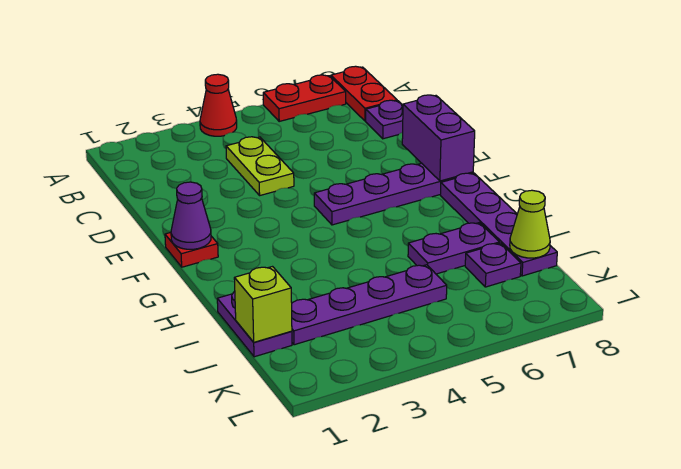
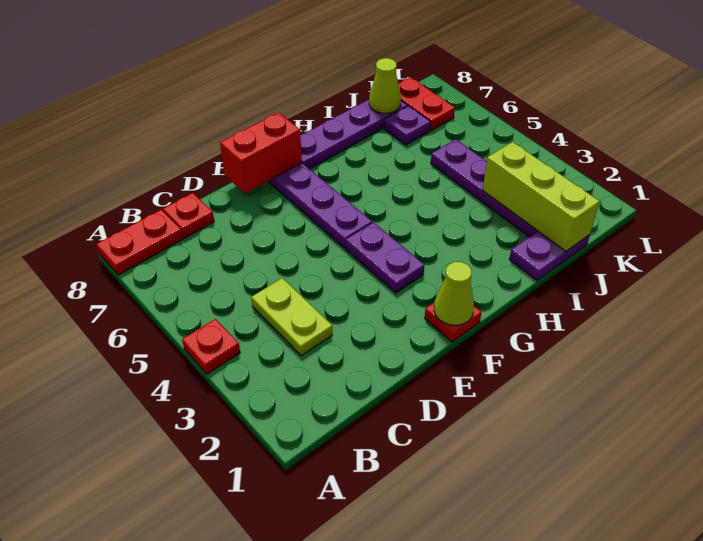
red 1x1 cone [200,74,237,136] -> red 1x1 plate [182,319,240,374]
red 1x2 plate [263,75,346,121] -> red 1x2 plate moved to [398,77,455,131]
lime 1x2 plate [226,137,294,195] -> lime 1x2 plate turned to [251,278,332,356]
purple 1x1 plate [366,100,403,139] -> red 1x1 plate [163,193,214,238]
purple 1x2 brick [402,95,475,181] -> red 1x2 brick [220,112,302,193]
purple 1x1 cone [171,182,211,249] -> lime 1x1 cone [434,262,474,325]
purple 1x2 plate [408,223,499,274] -> purple 1x2 plate moved to [346,222,424,293]
lime 1x1 brick [234,267,292,342] -> lime 1x3 brick [483,142,599,251]

